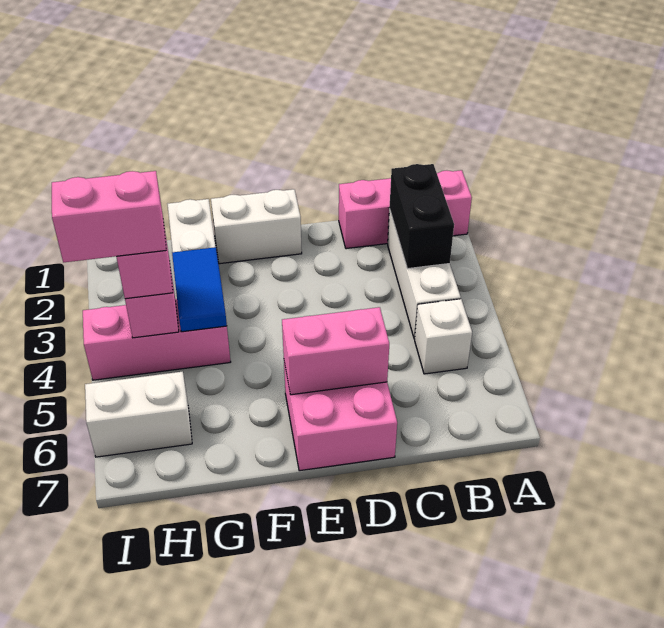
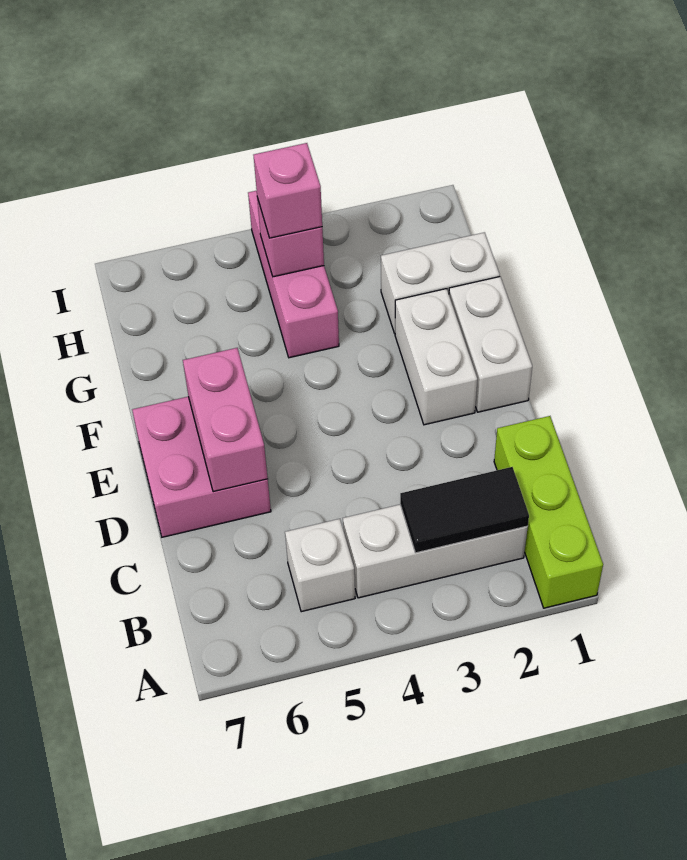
pink 1x3 brick [339,170,472,249] -> lime 1x3 brick [494,416,603,608]
black 1x2 brick [389,164,454,269] -> black 1x2 tile [400,467,529,553]
blue 1x2 tile [172,247,227,332] -> none
pink 1x2 brick [52,171,166,262] -> none
white 1x2 brick [85,372,192,457] -> white 1x2 brick moved to [395,289,477,425]

